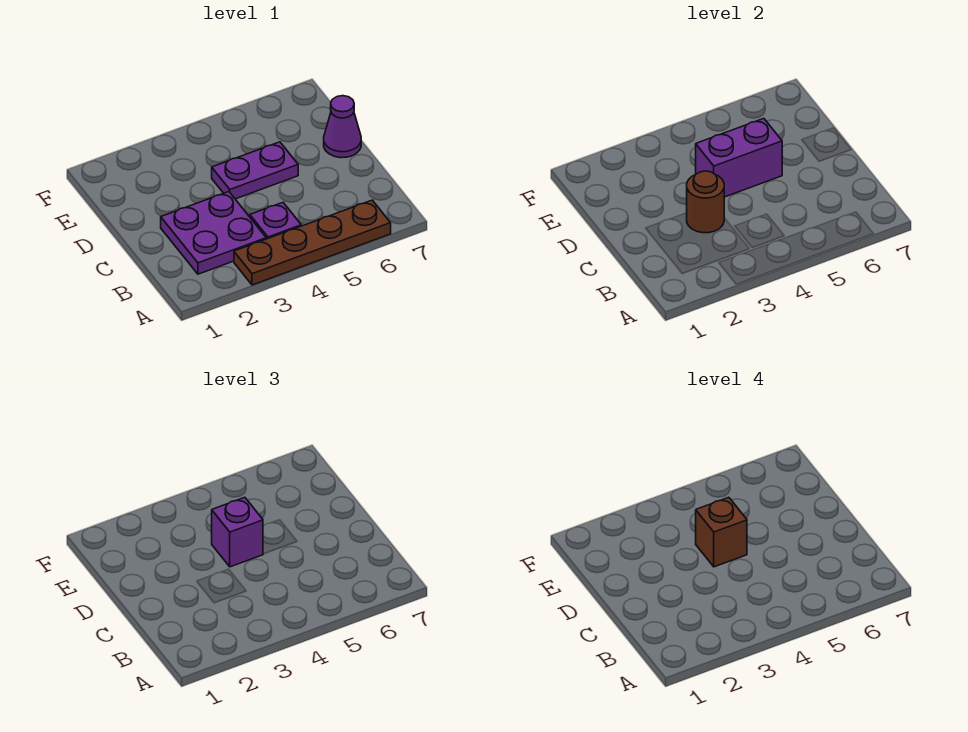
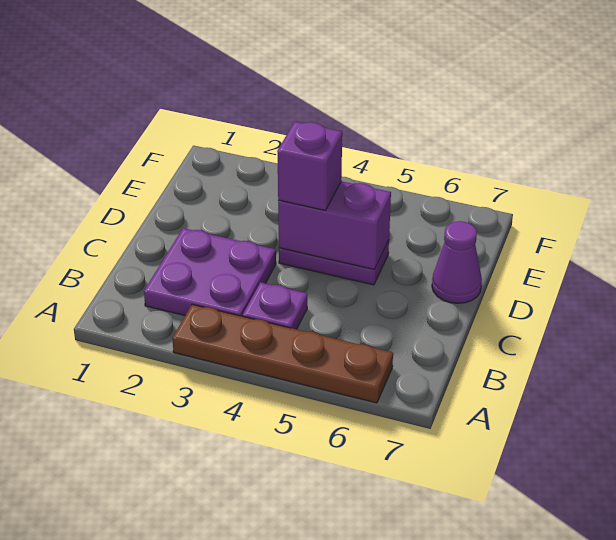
brown 1x1 round brick [687,171,724,233] -> none
brown 1x1 brick [696,497,747,567] -> none

